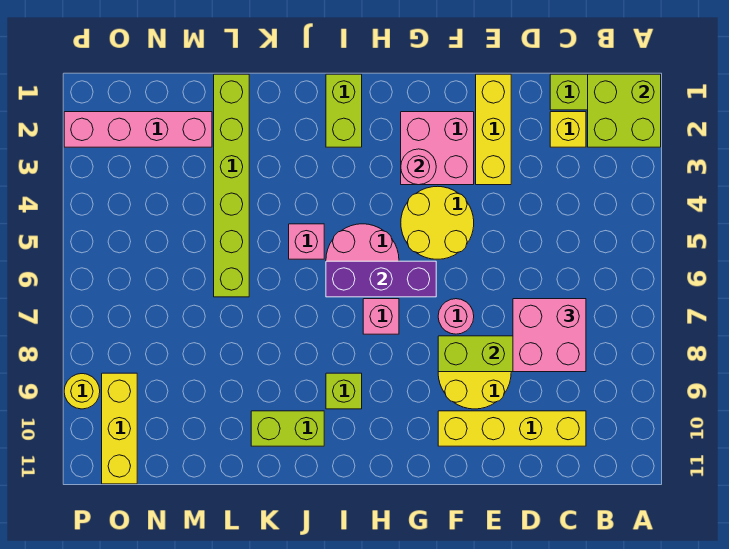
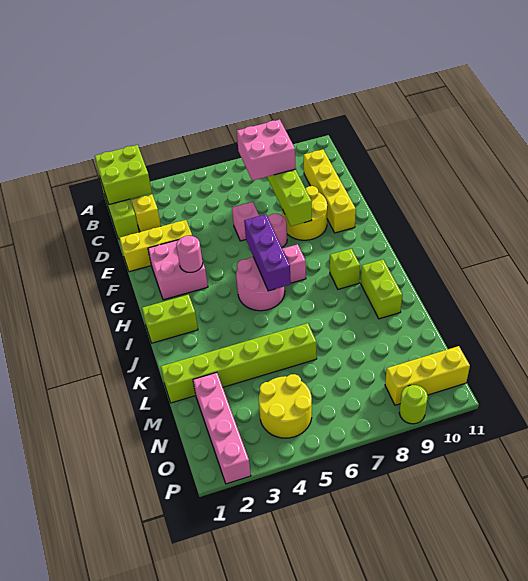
yellow 2x2 round brick [401,186,474,259] -> yellow 2x2 round brick moved to [259,374,312,438]
pink 1x1 brick [289,224,324,259] -> pink 1x1 brick moved to [232,202,259,241]
yellow 1x1 round brick [64,374,100,409] -> lime 1x1 round brick [399,385,428,424]

